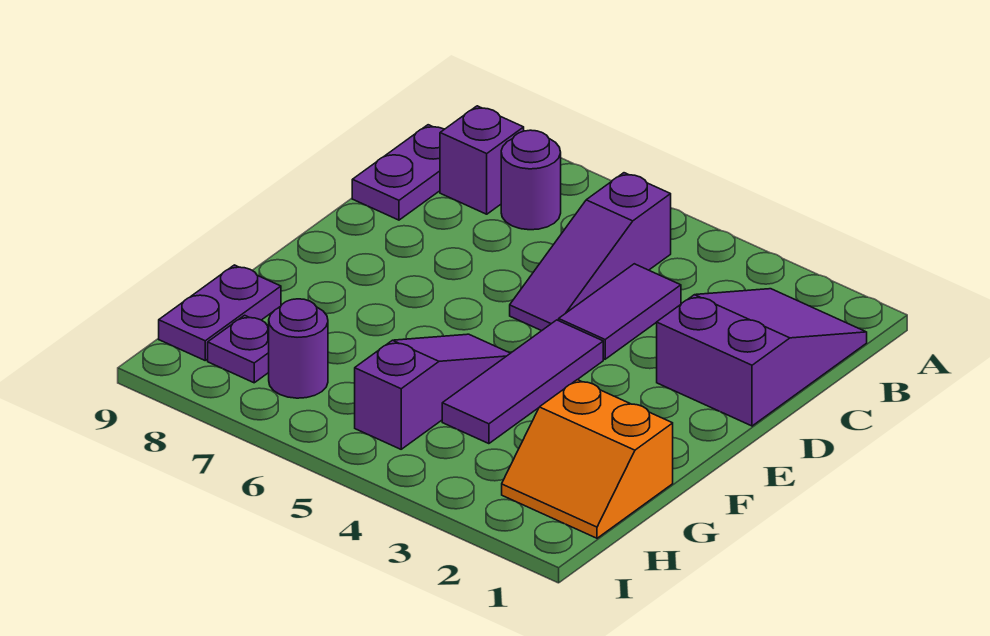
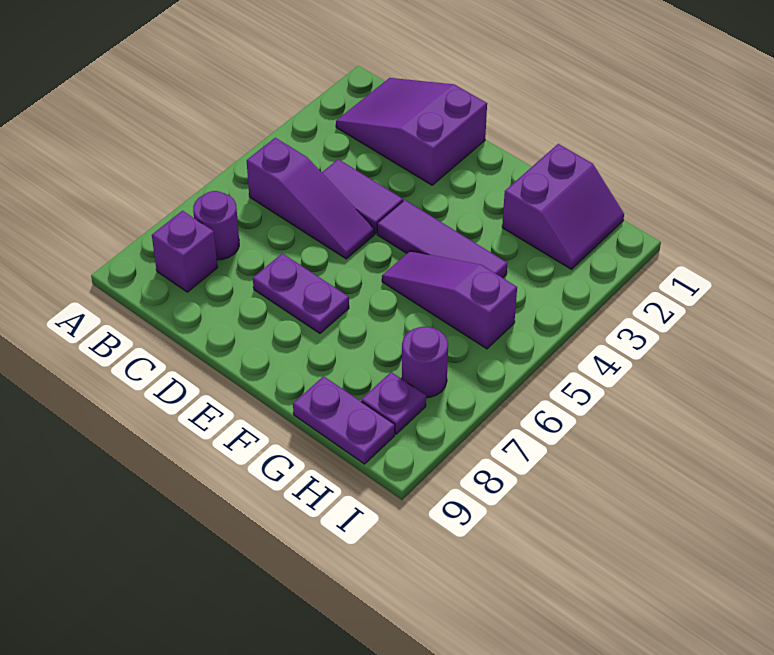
purple 1x2 plate [352,125,444,220] -> purple 1x2 plate moved to [253,253,349,333]
orange 2x2 slope [502,380,673,538] -> purple 2x2 slope [502,144,624,269]

